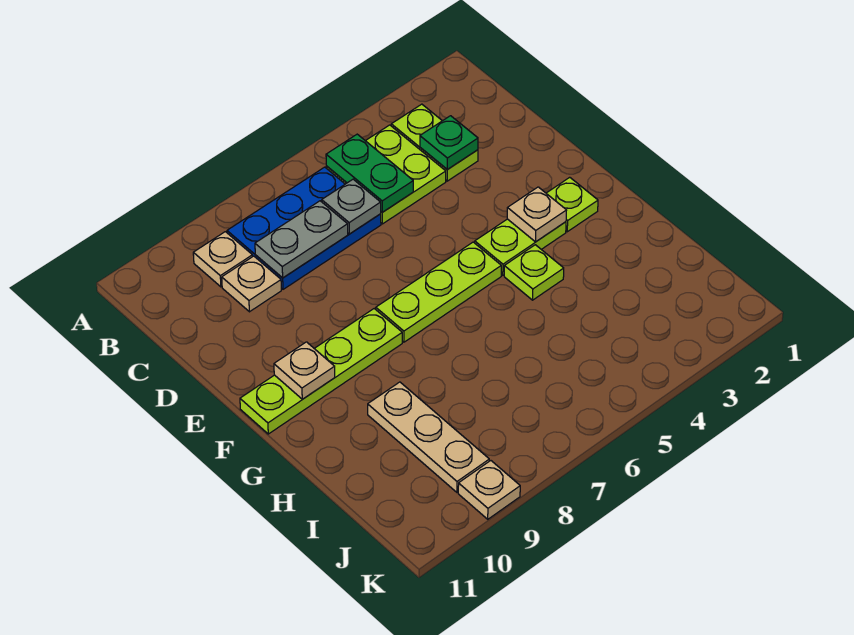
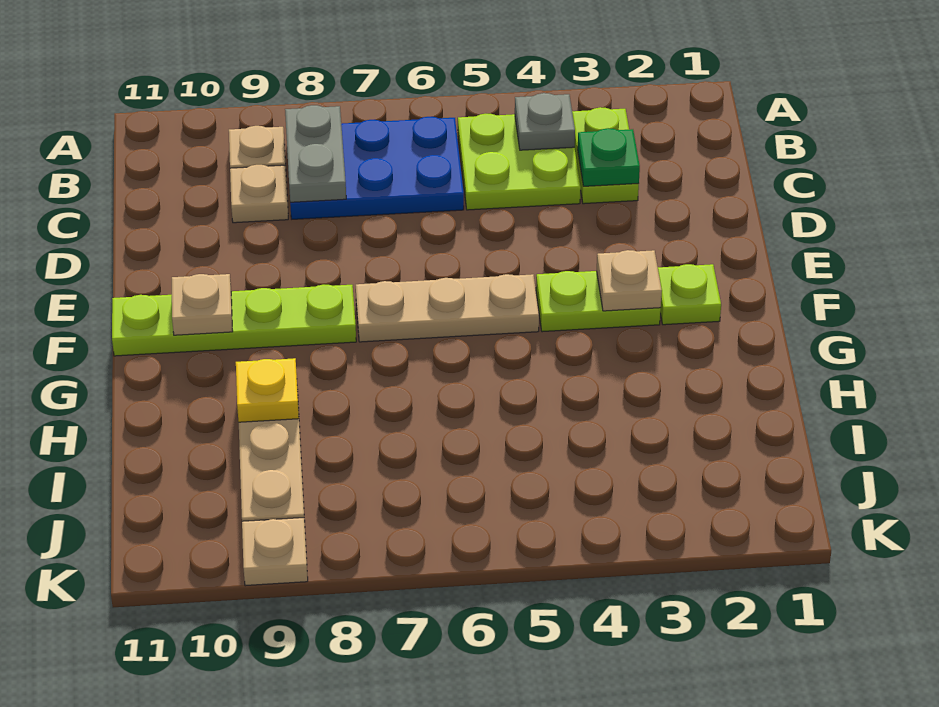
green 1x2 plate [326,134,413,212] -> none
grey 1x1 plate [322,179,381,234] -> grey 1x1 plate moved to [515,93,575,150]
grey 1x2 plate [255,201,348,278] -> grey 1x2 plate turned to [285,105,346,202]
lime 1x3 plate [376,242,501,342] -> tan 1x3 plate [356,274,539,342]
lime 1x1 plate [504,245,564,300] -> none
none -> yellow 1x1 plate [236,358,299,422]

